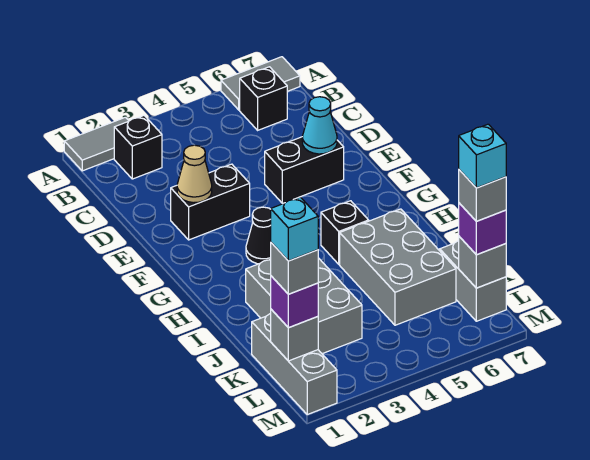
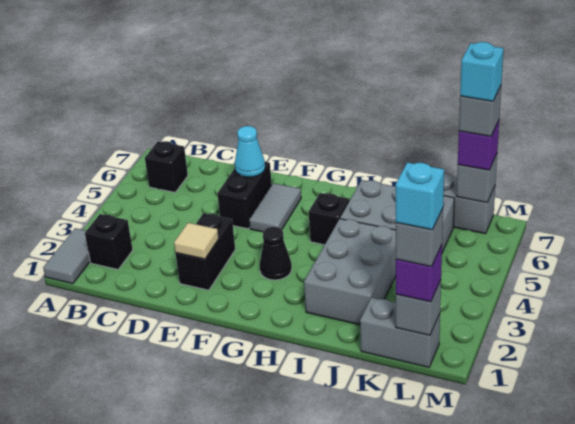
grey 1x2 tile [221,57,300,110] -> grey 1x2 tile moved to [249,183,301,232]
tan 1x1 cone [177,145,212,203] -> tan 1x1 tile [174,223,219,259]
grey 2x3 brick [246,258,362,354] -> grey 2x3 brick turned to [304,219,396,325]
grey 1x3 brick [252,314,337,414] -> grey 1x2 brick [360,297,440,367]

